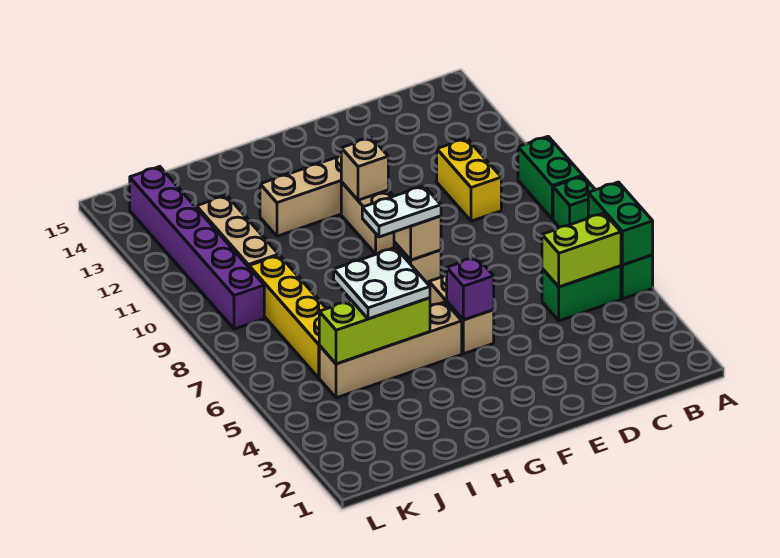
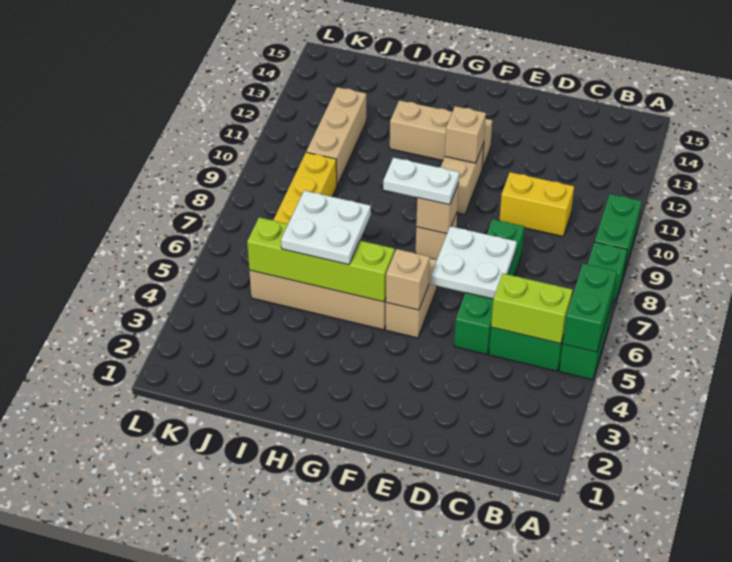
yellow 1x2 brick [437,139,501,221] -> yellow 1x2 brick turned to [499,172,574,236]
none -> green 1x4 brick [454,219,524,354]
none -> white 2x2 plate [431,226,517,299]
purple 1x1 brick [447,257,494,320] -> tan 1x1 brick [386,249,430,310]
lime 1x3 brick [319,298,430,364] -> lime 1x4 brick [247,217,395,302]
purple 1x6 brick [130,167,264,329] -> none

